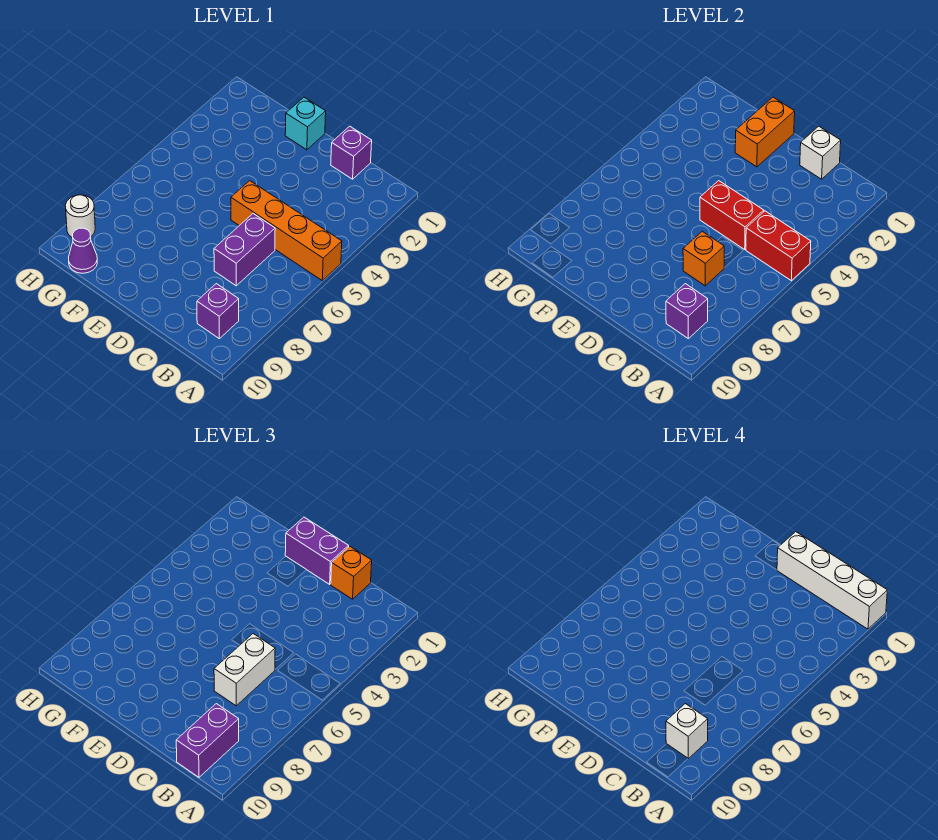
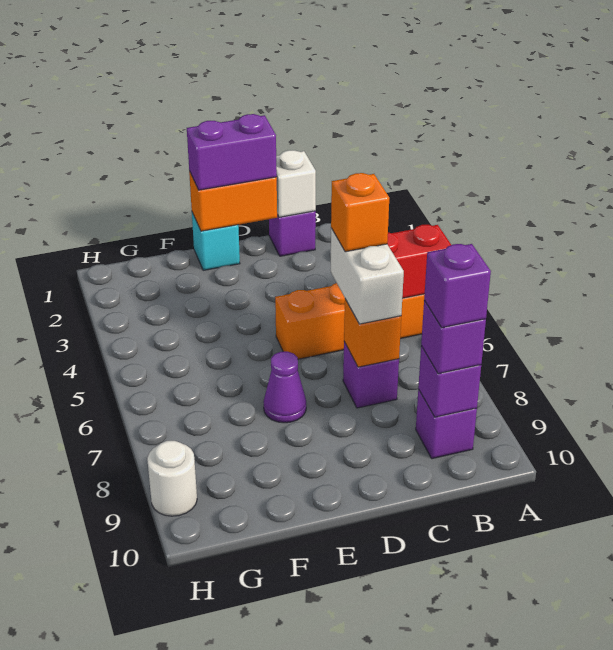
white 1x4 brick [777,532,887,629] -> none
purple 1x2 brick [176,704,239,777] -> purple 1x1 brick [421,300,486,374]
white 1x1 brick [666,704,708,759] -> purple 1x1 brick [424,244,491,328]
orange 1x1 brick [331,546,372,599] -> orange 1x1 brick moved to [331,173,389,252]
red 1x2 brick [700,181,764,249] -> none
purple 1x2 brick [214,214,275,286] -> purple 1x1 brick [343,342,399,408]
orange 1x2 brick [735,97,795,167] -> orange 1x2 brick turned to [189,171,277,231]
purple 1x1 cone [69,228,97,273] -> purple 1x1 cone moved to [263,352,306,423]

